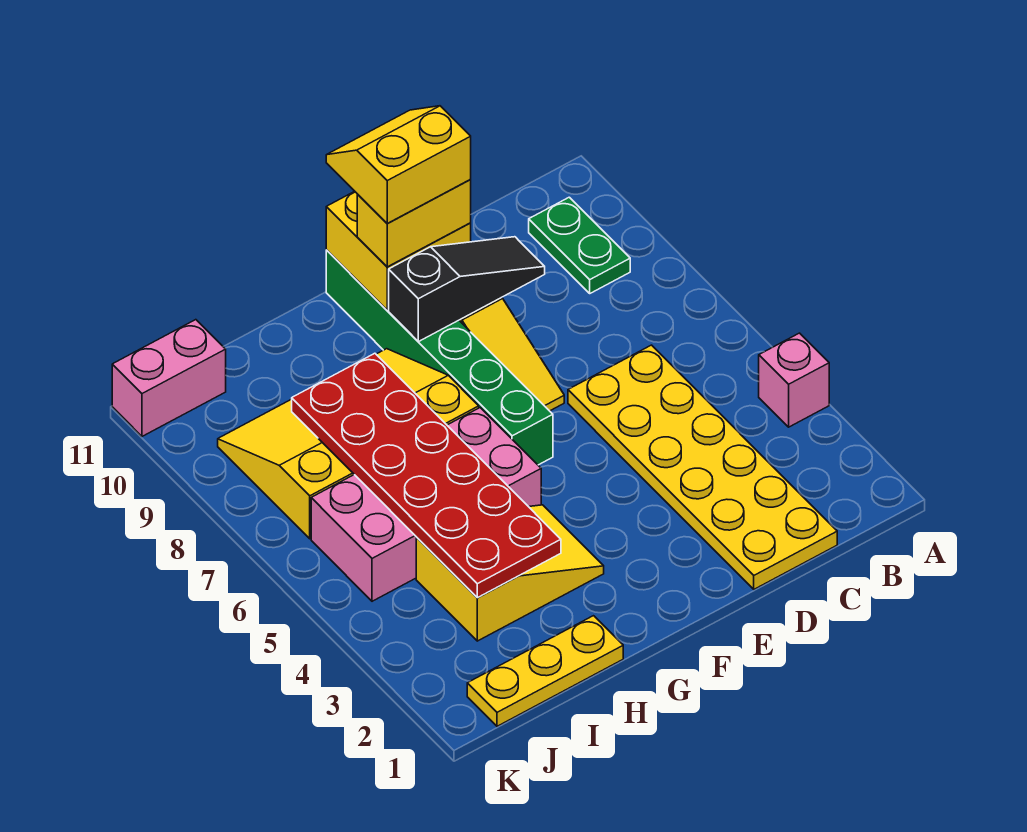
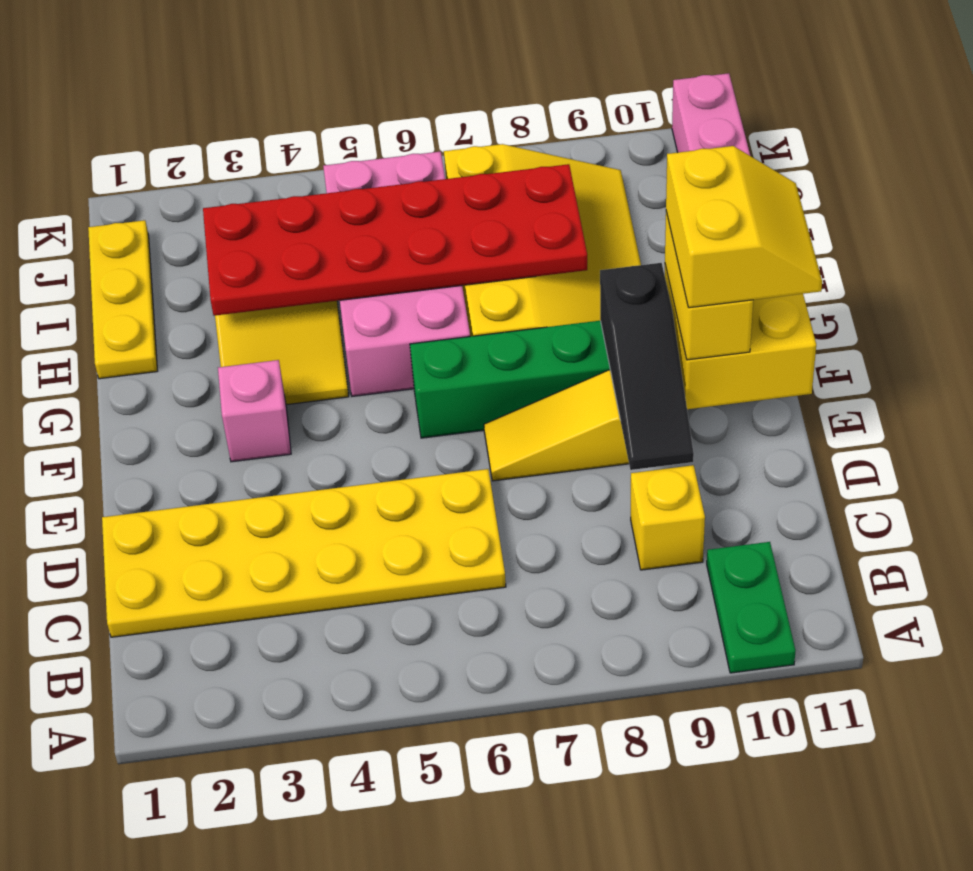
pink 1x1 brick [759,333,829,427] -> pink 1x1 brick moved to [218,360,291,462]
green 1x2 plate [529,197,630,293] -> green 1x2 plate turned to [707,542,796,673]
none -> yellow 1x1 brick [631,465,705,570]

